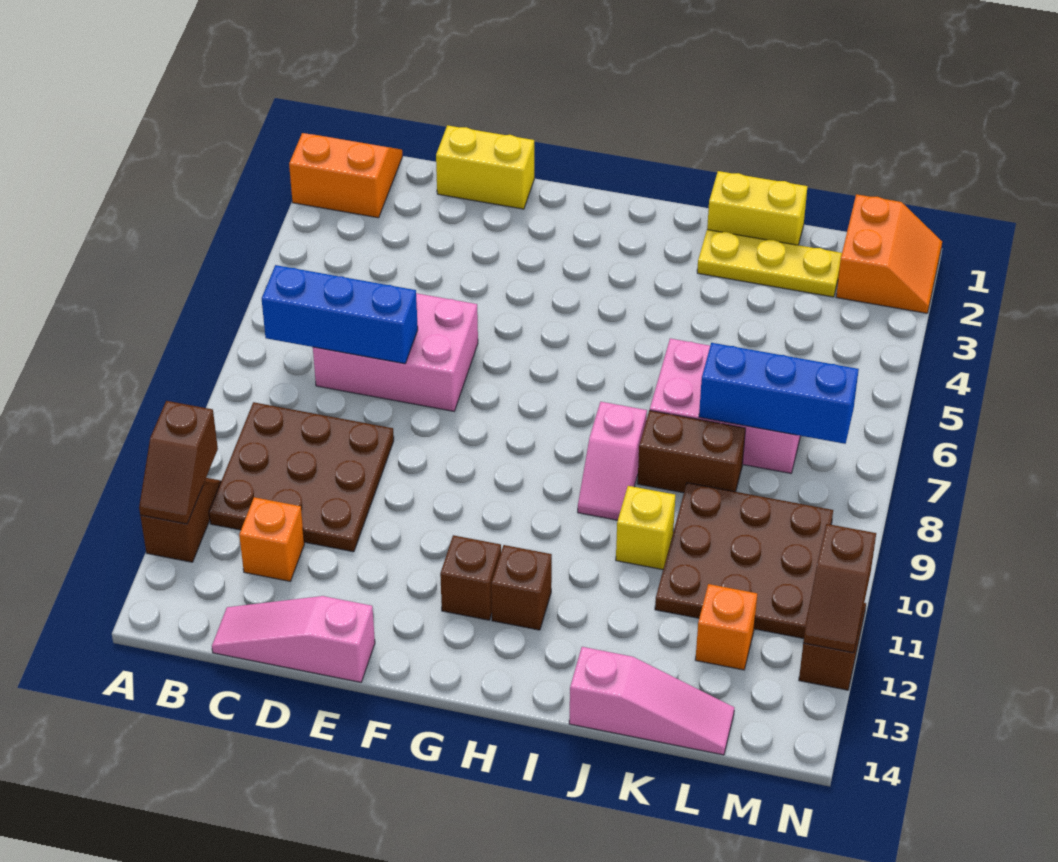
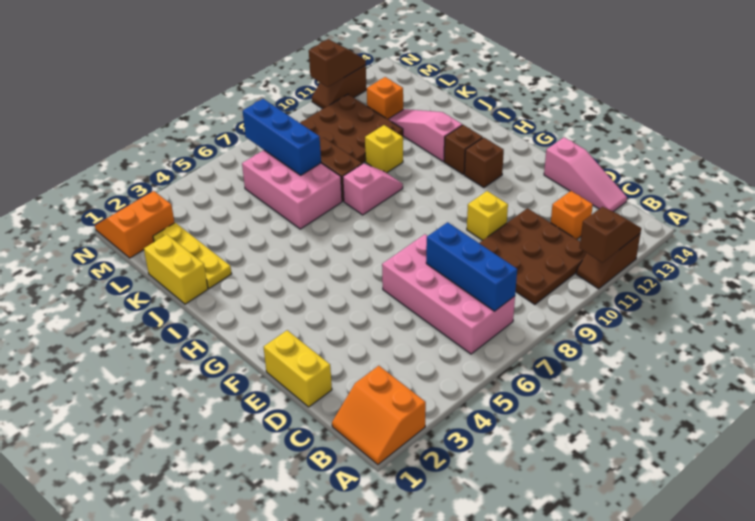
pink 2x3 brick [313,293,478,411] -> pink 2x4 brick [382,234,515,354]
none -> yellow 1x1 brick [467,191,508,240]
pink 1x3 slope [569,647,734,755] -> pink 1x3 slope moved to [388,109,462,161]

